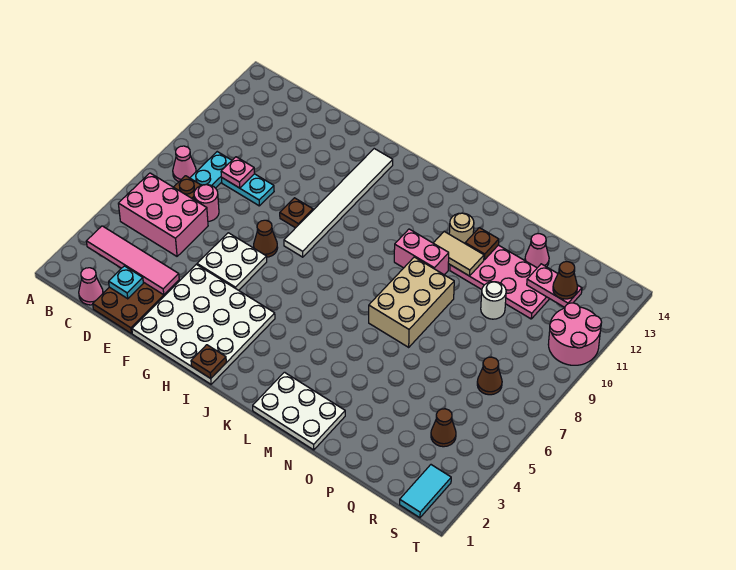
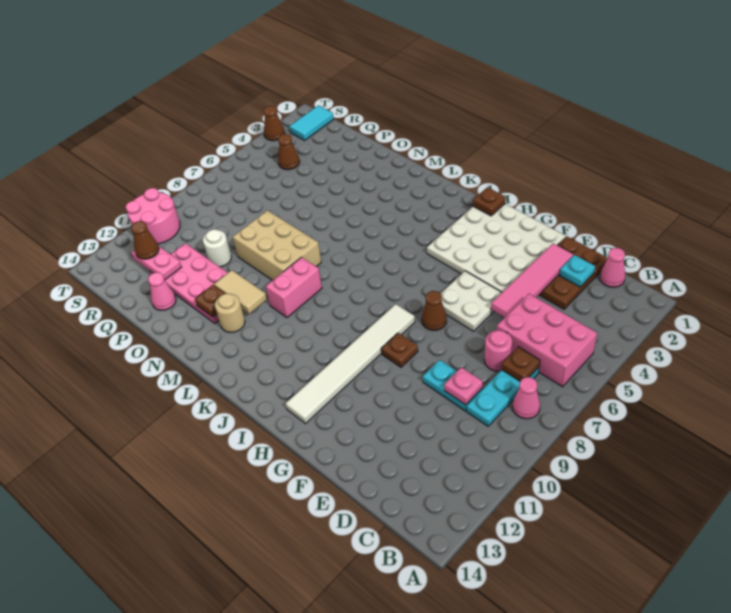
pink 1x4 tile [86,226,179,295] -> pink 1x4 tile turned to [491,244,573,318]
white 2x3 plate [253,372,345,450] -> none
pink 1x2 brick [394,229,449,275] -> pink 1x2 brick turned to [266,257,322,318]
tan 2x3 brick [369,257,454,347] -> tan 2x3 brick turned to [233,210,321,280]
brown 1x1 cone [477,357,502,395] -> brown 1x1 cone moved to [264,106,285,141]

